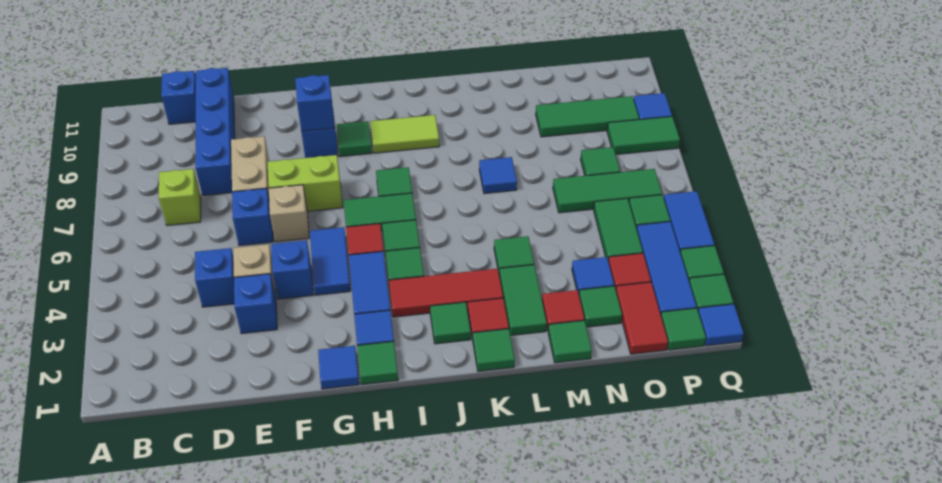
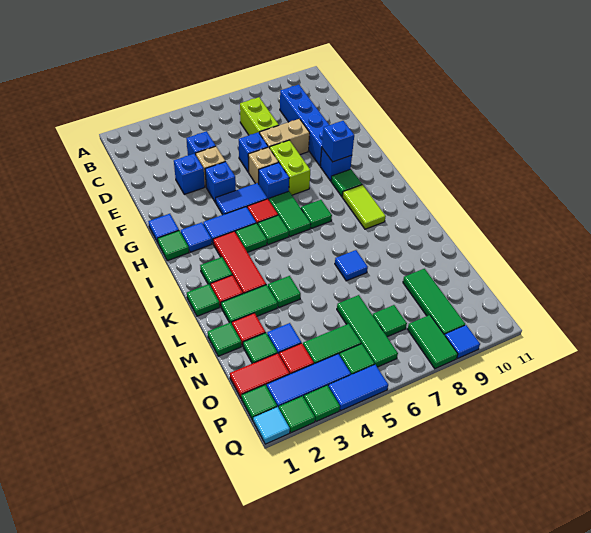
lime 1x1 brick [158,169,201,225] -> lime 1x2 brick [240,97,279,135]
blue 1x1 brick [161,71,196,124] -> blue 1x1 brick moved to [259,163,289,200]
blue 1x4 brick [195,68,235,195] -> blue 1x4 brick turned to [280,85,329,166]
blue 1x1 tile [698,304,744,346] -> cyan 1x1 tile [253,407,290,444]

